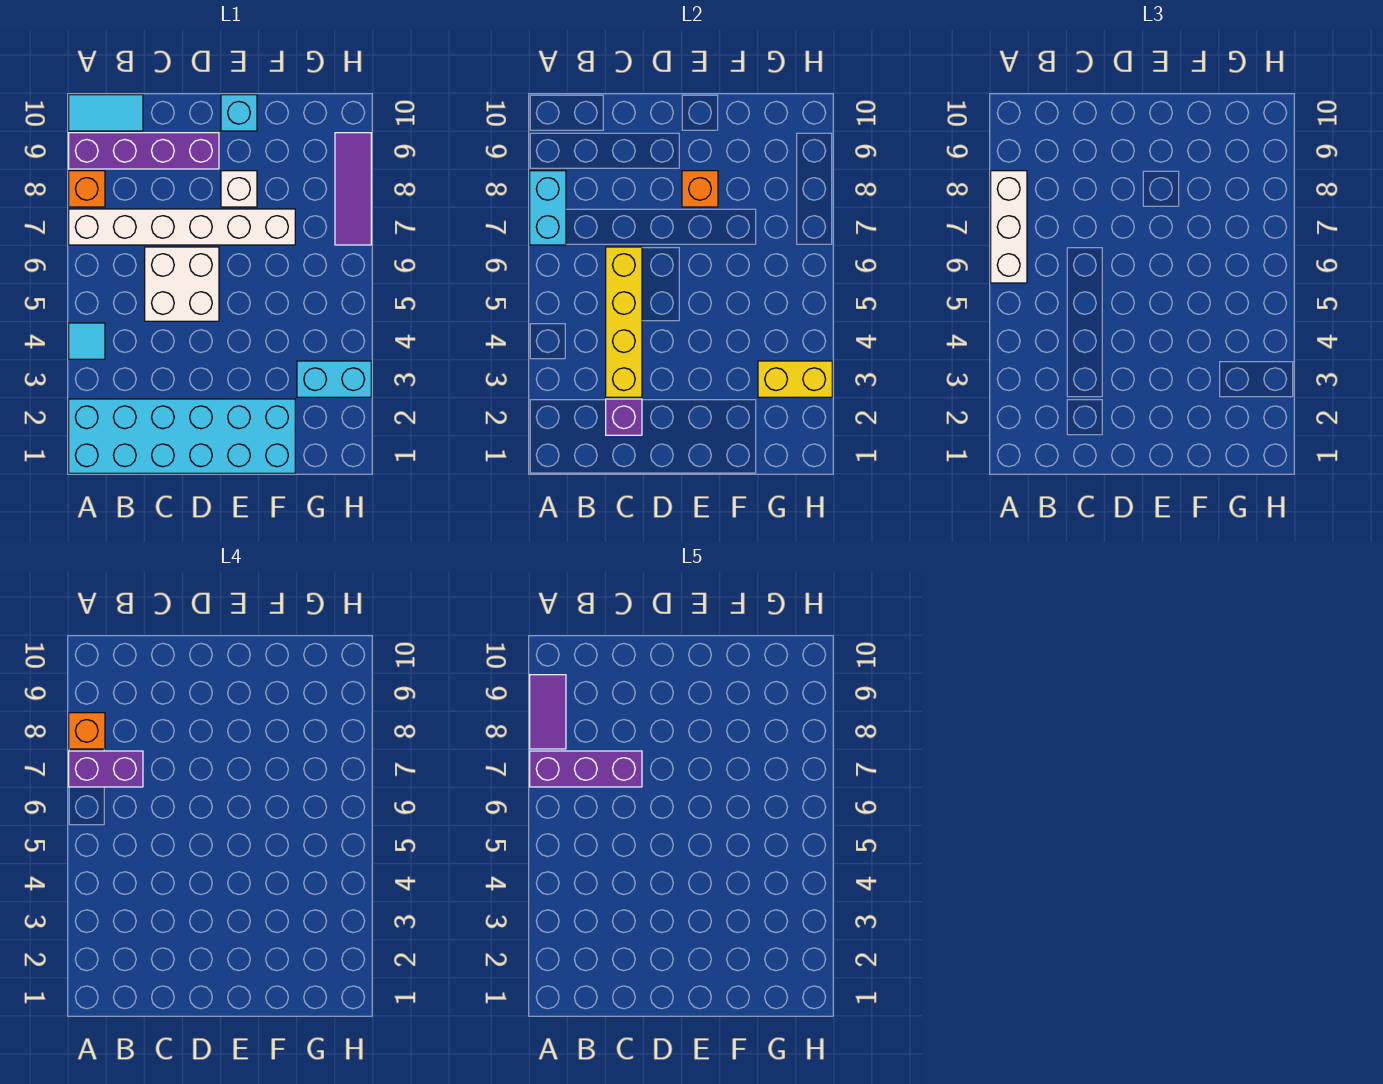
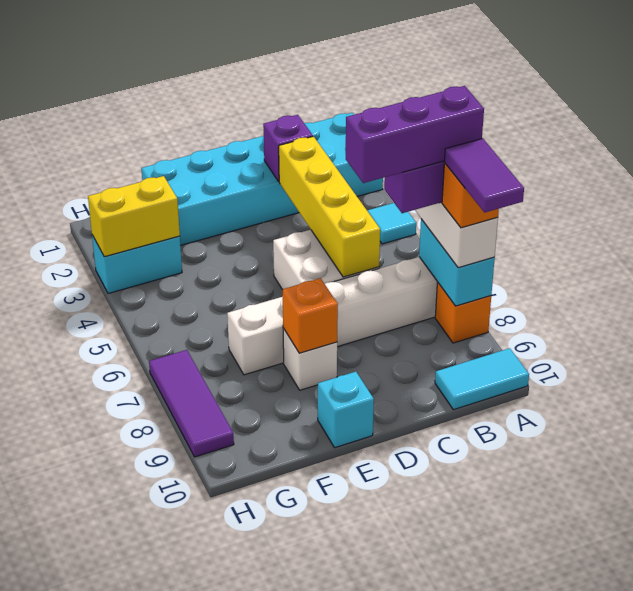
purple 1x4 brick [69,133,219,169] -> none

